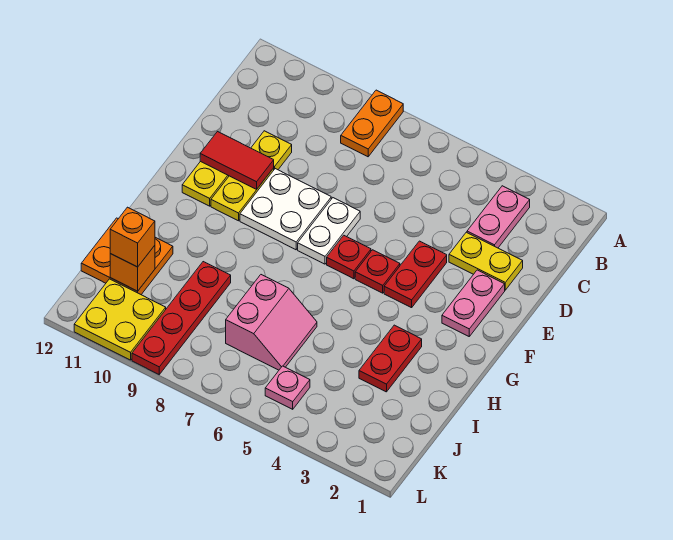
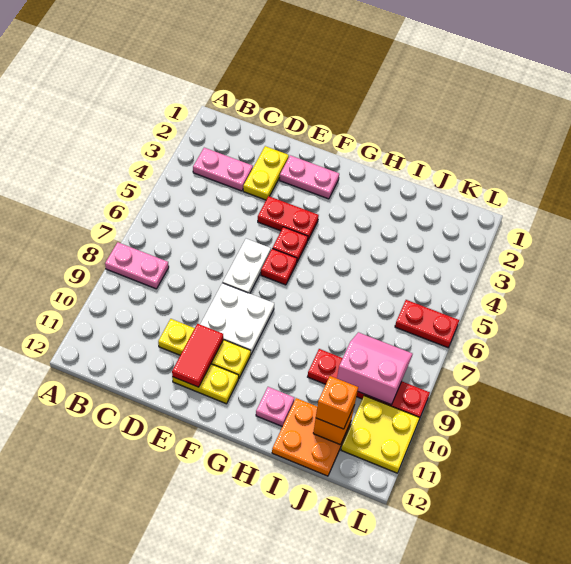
orange 1x2 plate [341,90,403,157] -> pink 1x2 plate [105,242,169,289]
white 1x2 plate [298,198,360,264] -> white 1x2 plate turned to [223,239,271,293]
red 1x2 plate [359,325,422,392] -> red 1x2 plate moved to [395,300,459,348]
pink 2x2 slope [226,275,317,370] -> pink 2x2 slope moved to [337,332,412,405]
pink 1x1 plate [265,366,310,409] -> pink 1x1 plate moved to [256,387,294,427]

